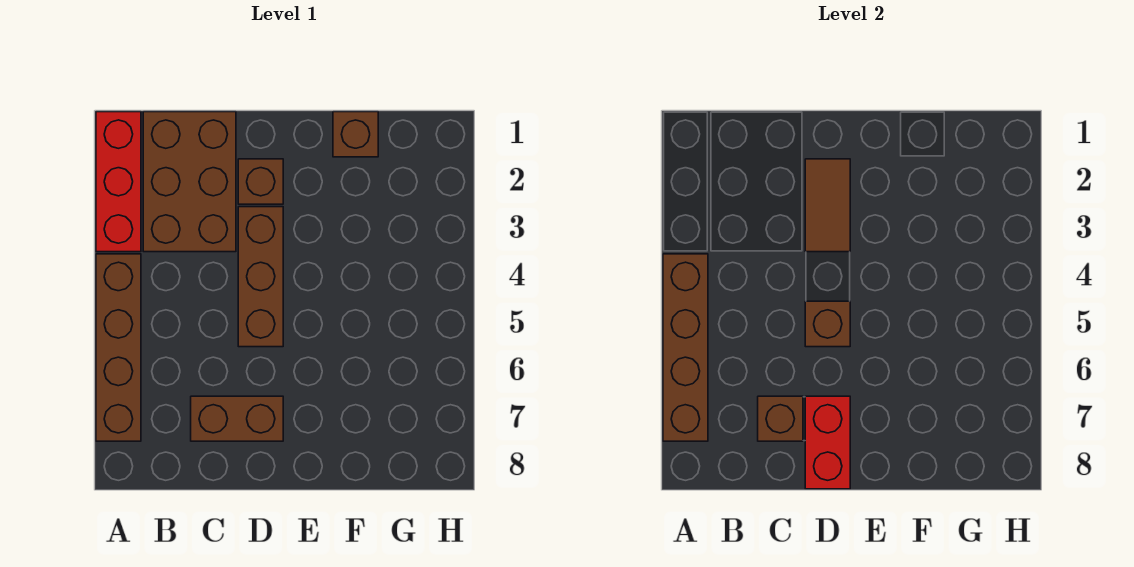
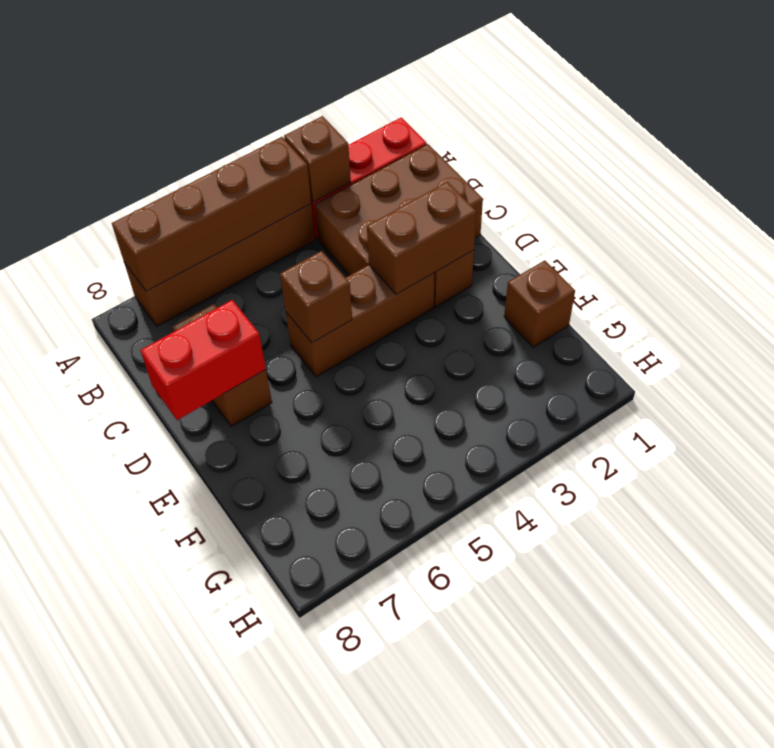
brown 1x1 brick [758,396,803,441] -> brown 1x1 brick moved to [284,116,351,202]
brown 1x2 tile [805,159,850,252] -> brown 1x2 brick [367,182,477,294]

